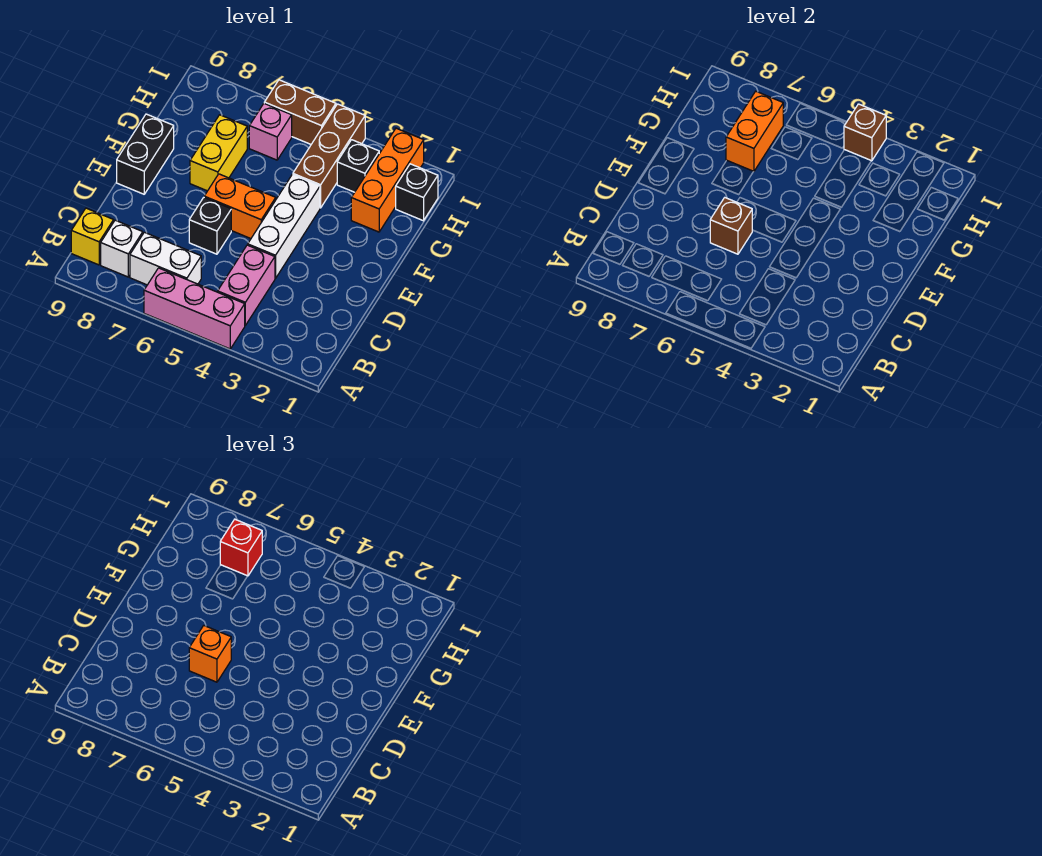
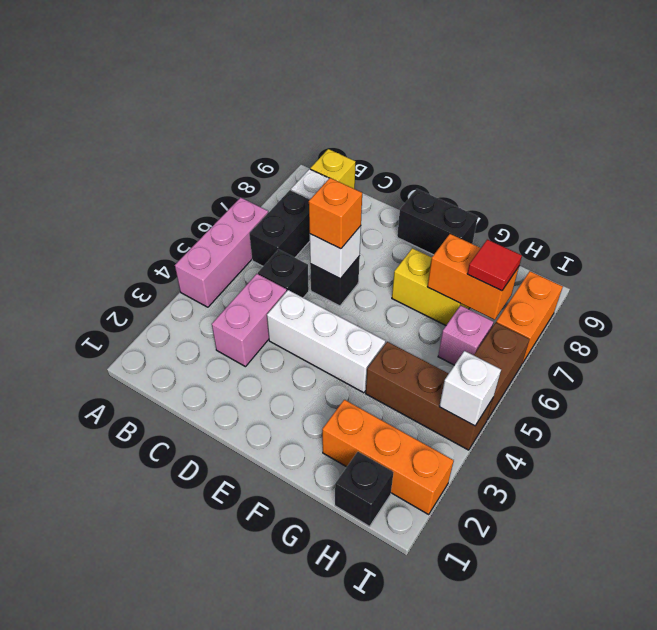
pink 1x2 brick [218,245,275,325] -> pink 1x2 brick turned to [212,274,287,367]
white 1x2 brick [130,232,201,285] -> black 1x2 brick [249,190,310,266]
brown 1x1 brick [710,198,752,254] -> white 1x1 brick [310,226,361,279]
orange 1x2 brick [204,174,276,239] -> orange 1x2 brick moved to [496,271,563,364]
black 1x1 brick [337,140,379,192] -> black 1x1 brick moved to [258,250,309,298]
red 1x1 brick [220,519,262,576] -> red 1x1 tile [467,239,522,291]
brown 1x1 brick [844,104,886,161] -> white 1x1 brick [439,351,501,426]

